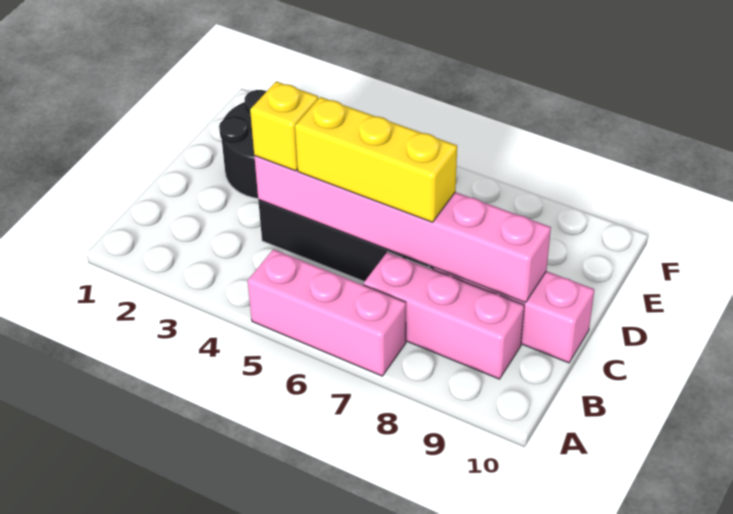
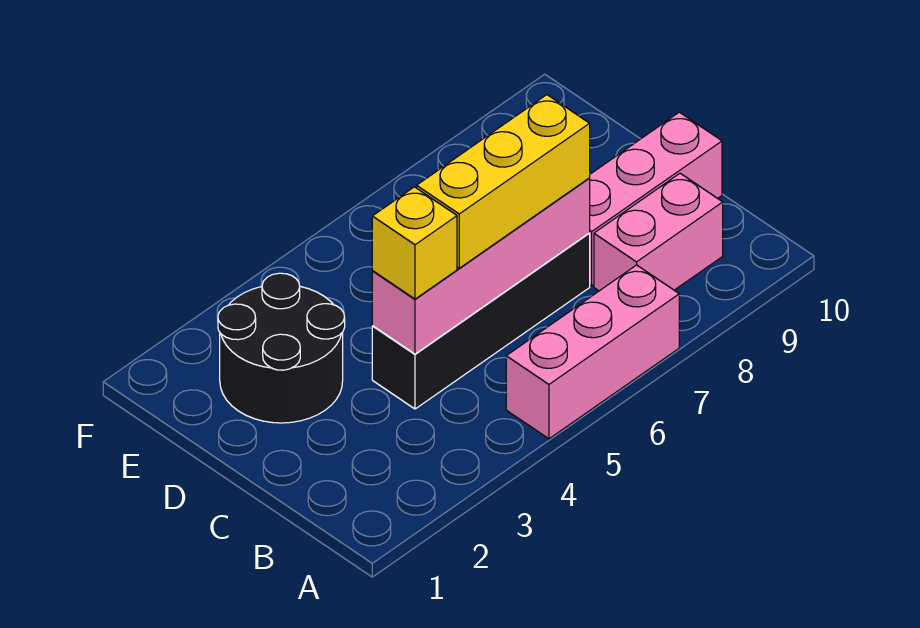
pink 1x3 brick [364,252,524,379] -> pink 1x2 brick [594,173,723,291]
pink 1x6 brick [254,156,551,303] -> pink 1x4 brick [372,178,590,354]

